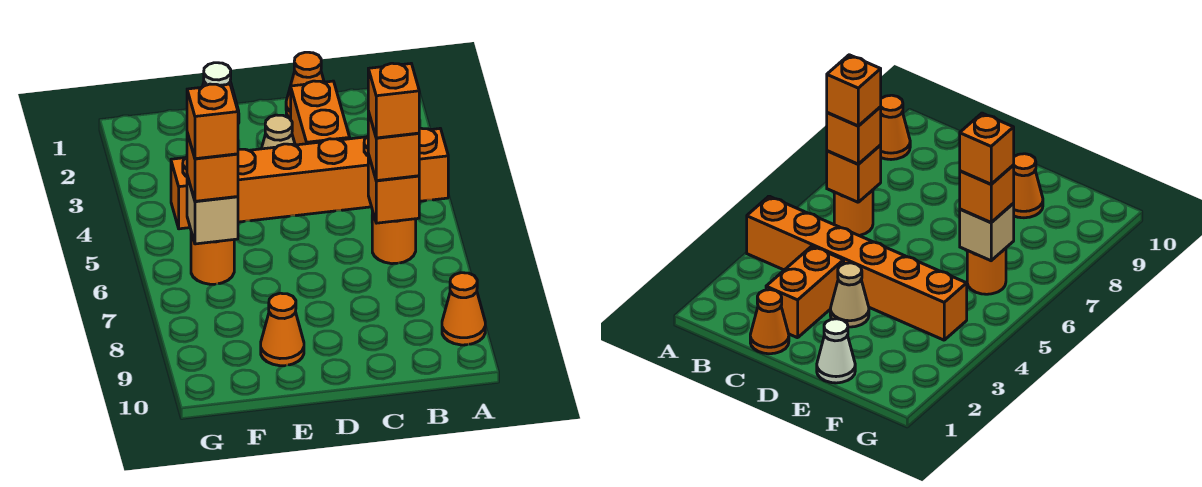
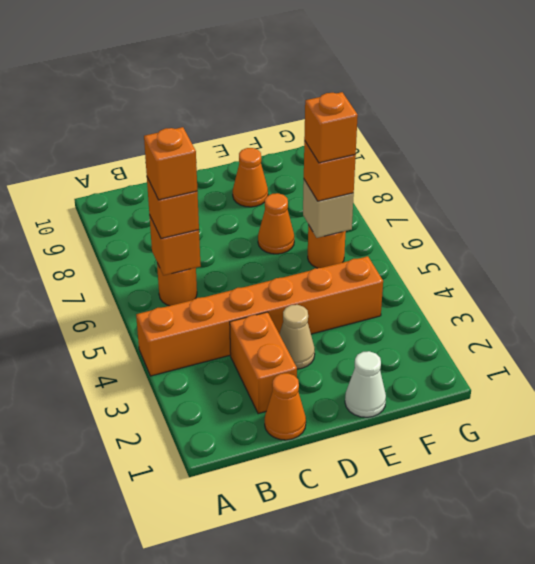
orange 1x1 cone [442,273,485,345] -> orange 1x1 cone moved to [258,193,294,254]

